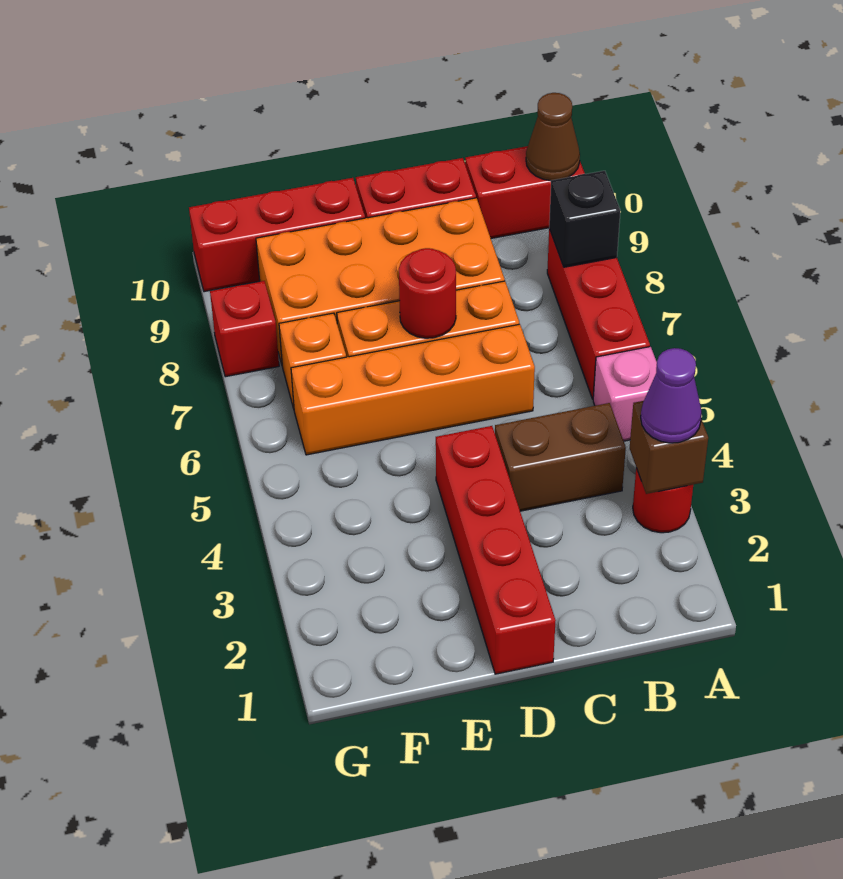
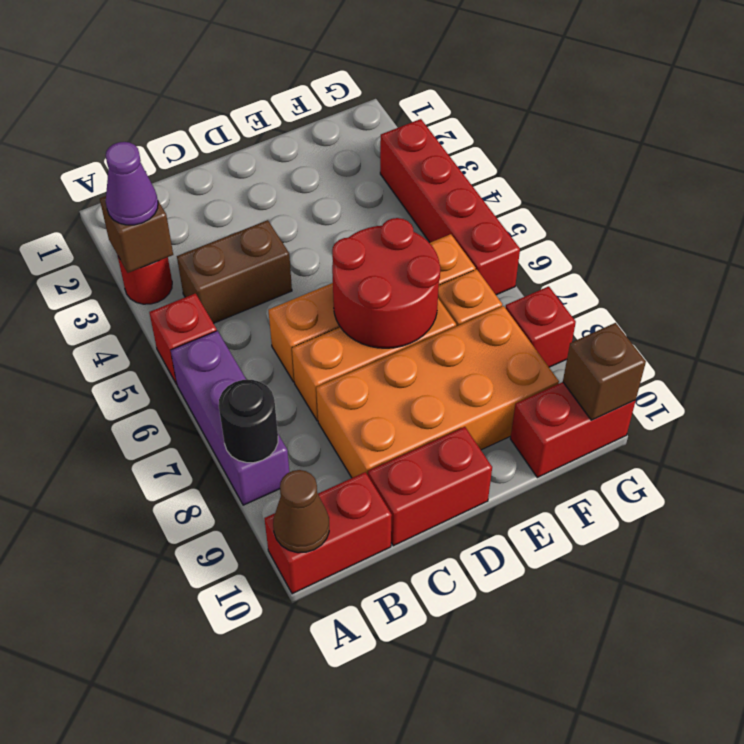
pink 1x1 brick [593,347,657,441] -> red 1x1 brick [149,293,217,384]
red 1x3 brick [547,229,650,399] -> purple 1x3 brick [171,331,289,505]
black 1x1 brick [549,171,620,267] -> black 1x1 round brick [219,380,278,463]
red 1x4 brick [436,426,556,674] -> red 1x4 brick moved to [380,119,520,295]
red 1x1 round brick [399,248,456,338] -> red 2x2 round brick [332,218,440,348]
red 1x3 brick [189,178,365,292] -> red 1x2 brick [510,382,636,478]
none -> brown 1x1 brick [563,323,646,420]

